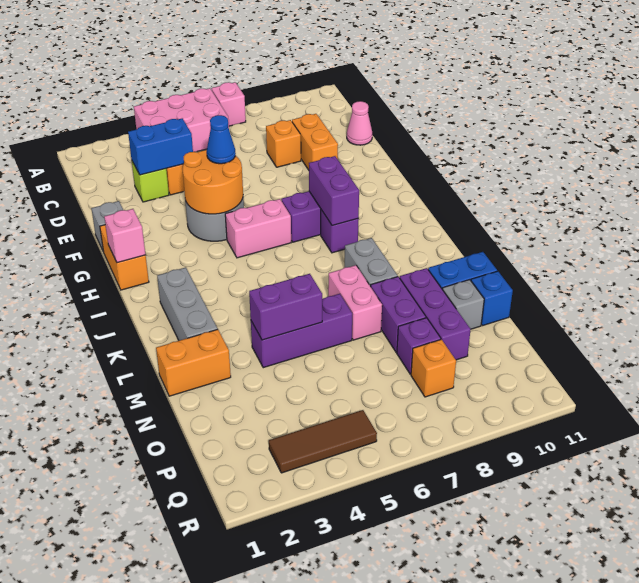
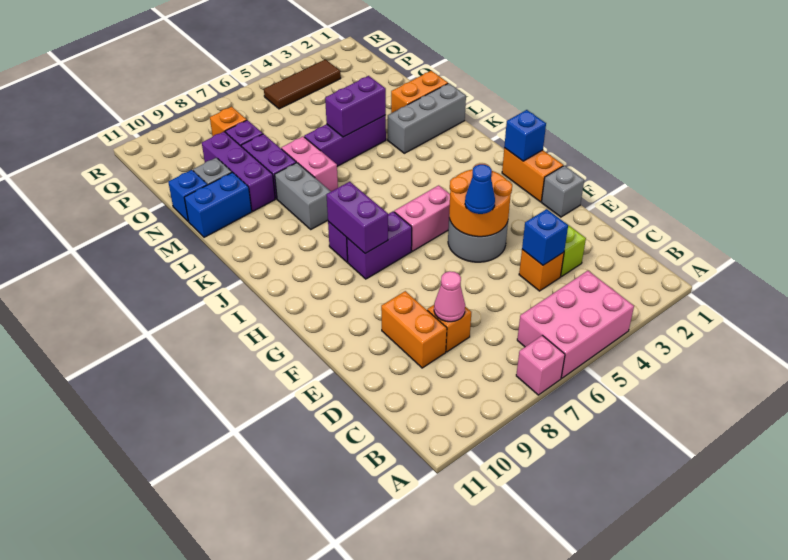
blue 1x2 brick [128,118,193,175] -> blue 1x1 brick [522,209,568,265]
pink 1x1 cone [347,101,372,145] -> pink 1x1 cone moved to [434,271,465,322]
pink 1x1 brick [104,209,146,263] -> blue 1x1 brick [504,110,546,161]
grey 1x3 brick [157,267,218,341] -> grey 1x3 brick turned to [388,83,466,153]

